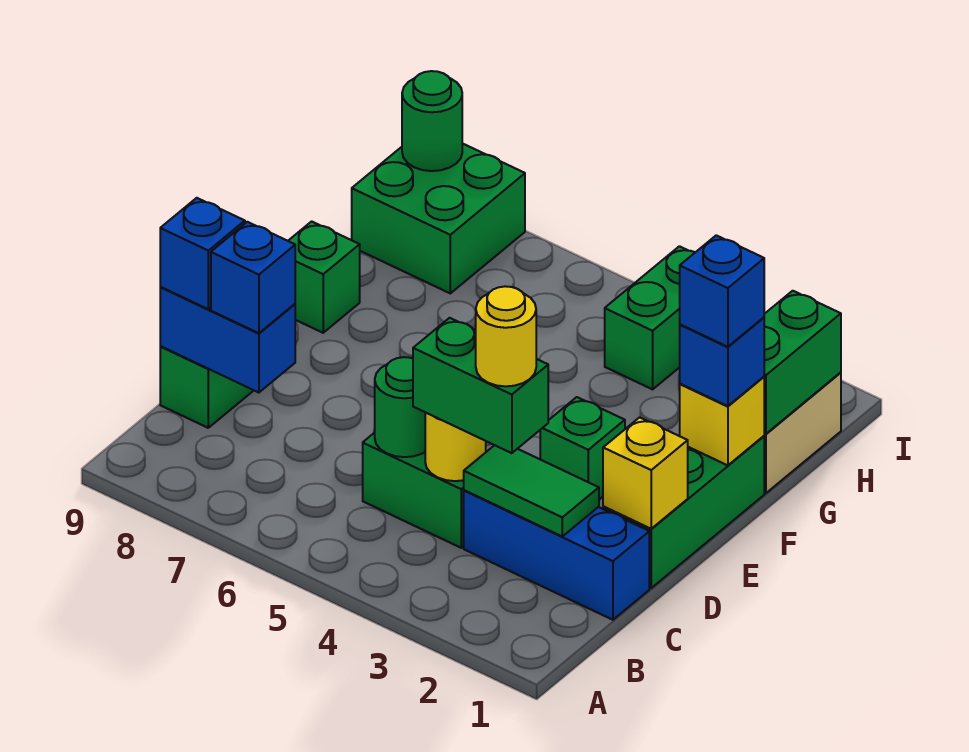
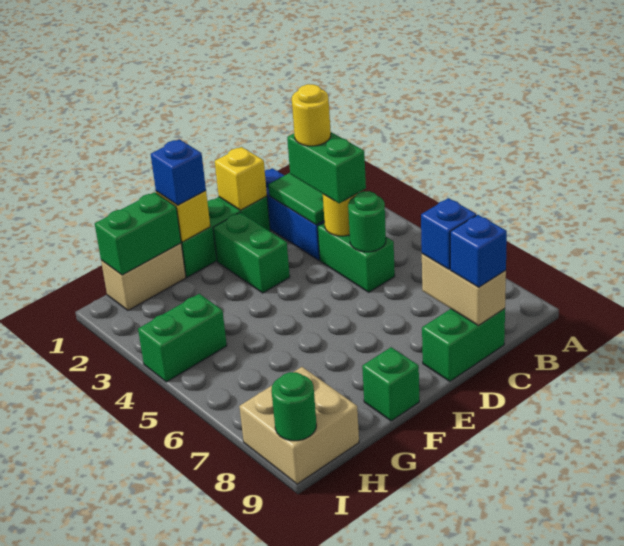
blue 1x2 brick [160,287,295,393] -> tan 1x2 brick [422,254,506,325]
green 1x1 brick [540,397,625,500] -> green 1x2 brick [213,212,290,293]
blue 1x1 brick [680,235,764,347] -> none
green 2x2 brick [352,143,525,293] -> tan 2x2 brick [239,367,359,484]

